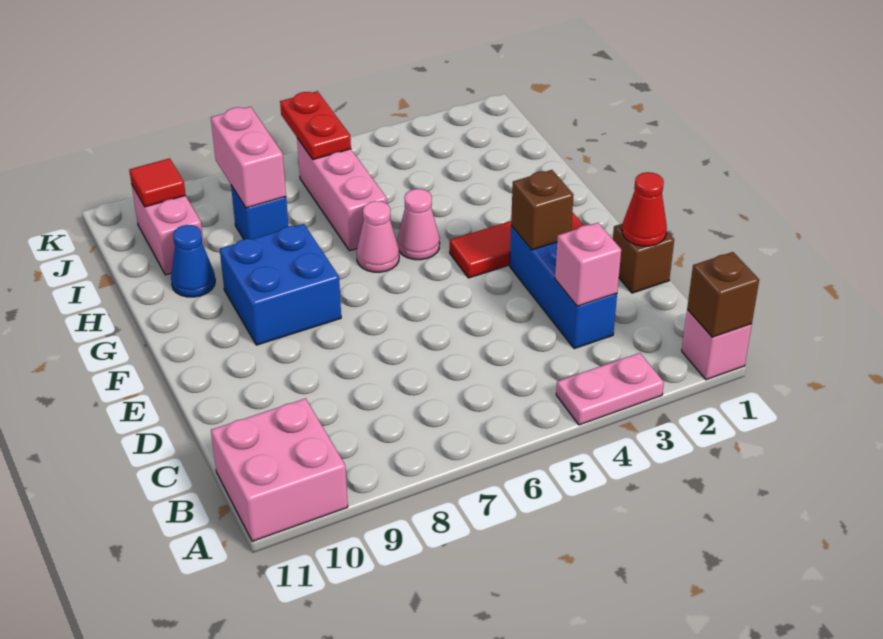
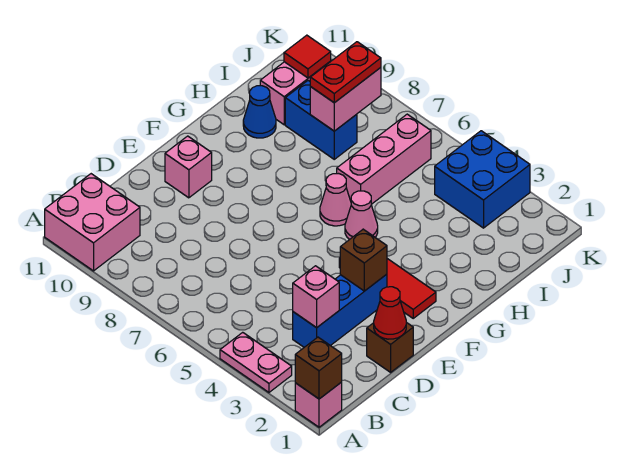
none -> pink 1x1 brick [165,136,212,198]
blue 2x2 brick [220,224,341,345] -> blue 2x2 brick moved to [435,131,530,228]
blue 1x1 brick [231,185,288,239] -> blue 1x2 brick [285,81,357,159]
red 1x2 plate [280,91,351,160] -> red 1x2 plate moved to [310,42,381,103]

